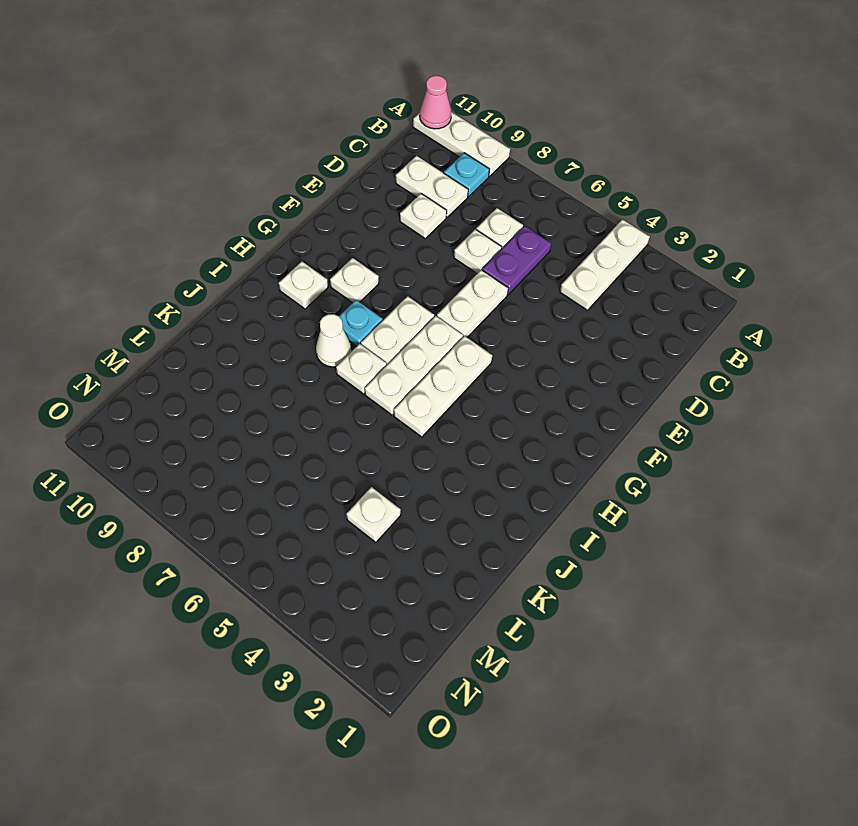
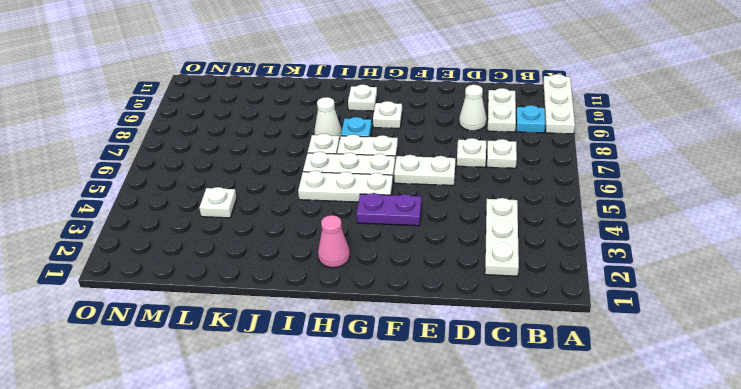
white 1x3 plate [560,220,650,310] -> white 1x3 plate turned to [485,198,519,276]
pink 1x1 cone [420,76,451,129] -> pink 1x1 cone moved to [318,215,350,268]
purple 1x2 plate [482,226,551,294] -> purple 1x2 plate moved to [357,193,421,226]
white 1x1 plate [400,194,447,238] -> white 1x1 cone [459,85,487,130]

